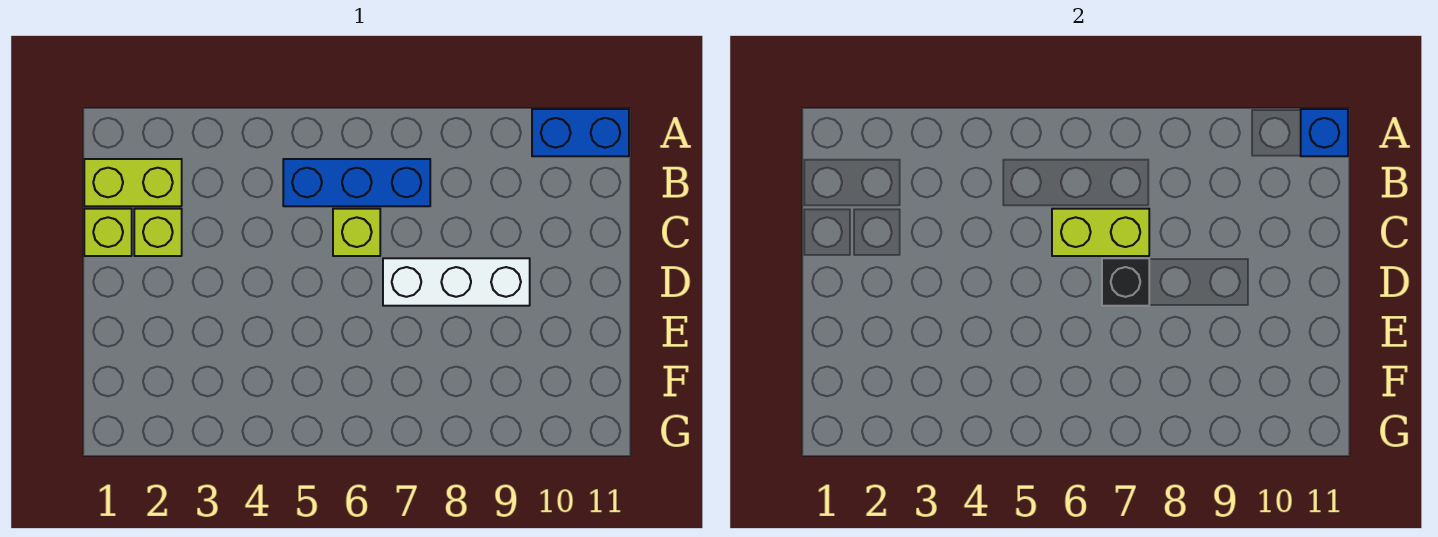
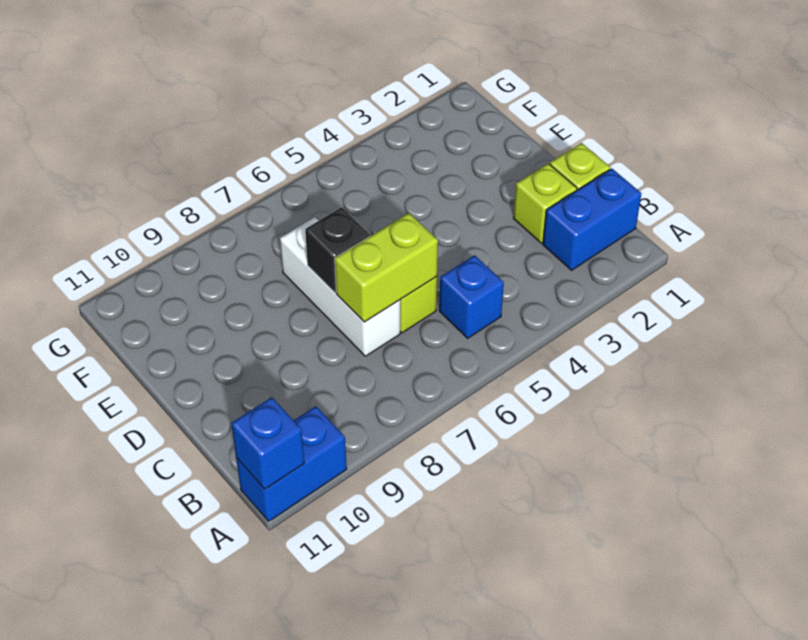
lime 1x2 brick [84,159,182,206] -> blue 1x2 brick [543,169,641,270]
blue 1x3 brick [283,159,430,206] -> blue 1x1 brick [439,255,504,338]
white 1x3 brick [383,258,530,306] -> white 1x3 brick turned to [280,217,400,356]

